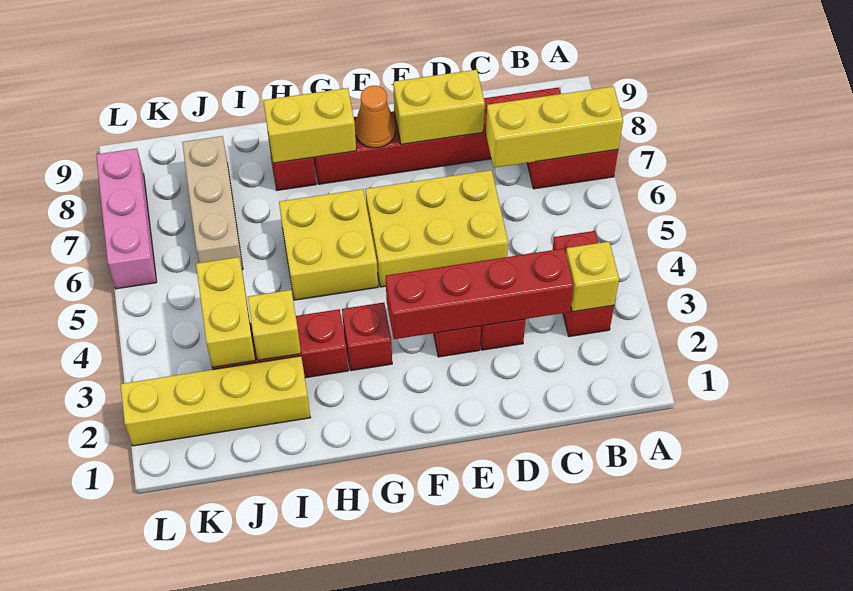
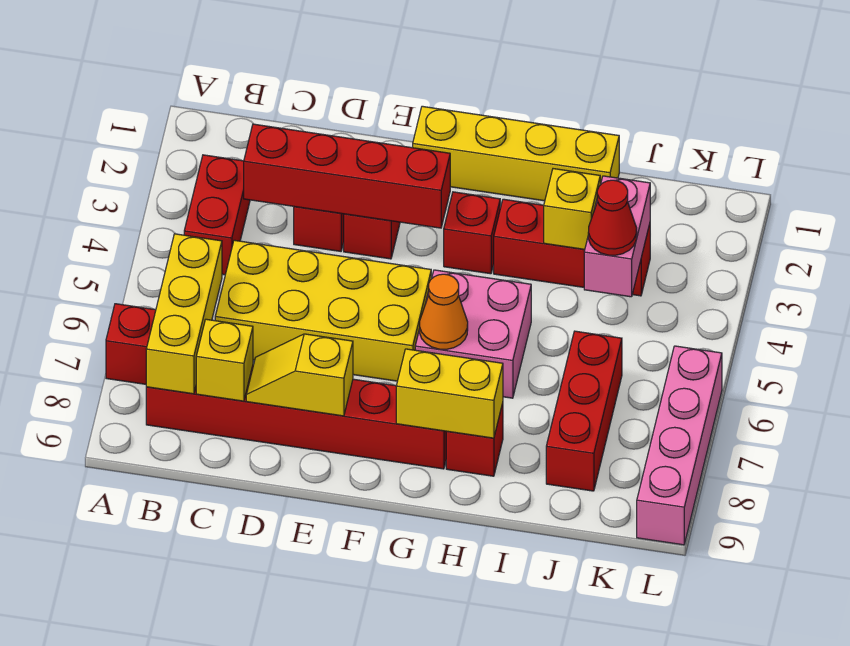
yellow 1x3 brick [486,86,623,168] -> yellow 1x3 brick turned to [146,234,222,394]
yellow 1x1 brick [566,242,619,312] -> yellow 1x1 brick moved to [196,319,253,401]
yellow 2x3 brick [365,170,508,287] -> yellow 2x4 brick [215,240,431,381]
yellow 1x2 brick [393,70,485,144] -> yellow 1x2 slope [246,334,353,416]
orange 1x1 cone [355,86,396,148] -> orange 1x1 cone moved to [420,274,468,349]
yellow 2x2 brick [279,189,378,300] -> pink 2x2 brick [415,270,531,398]
yellow 1x4 brick [120,356,310,446] -> yellow 1x4 brick moved to [413,106,619,201]
yellow 1x2 brick [196,257,255,367] -> pink 1x2 brick [584,176,650,297]
none -> red 1x1 cone [588,180,637,255]
tan 1x3 brick [182,136,243,270] -> red 1x3 brick [546,331,622,491]
pink 1x3 brick [96,148,157,289] -> pink 1x4 brick [637,346,722,545]

